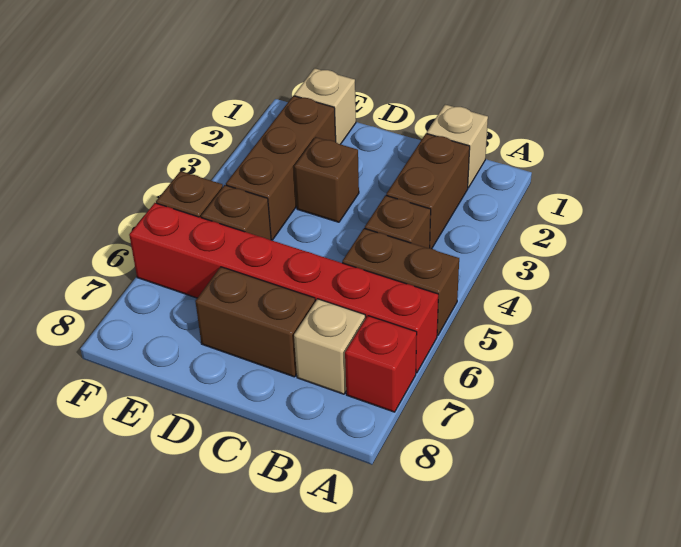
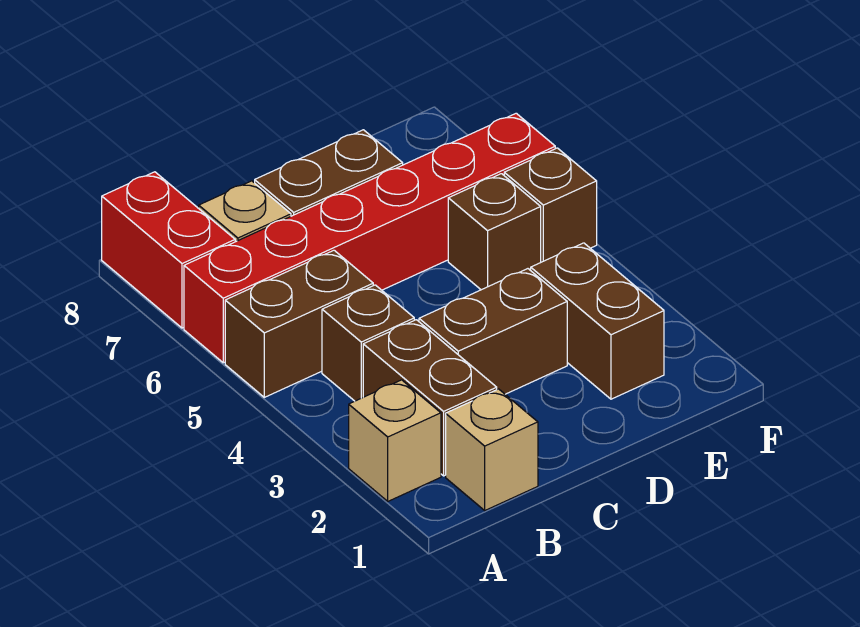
red 1x1 brick [345,316,417,412] -> red 1x2 brick [102,172,235,328]
brown 1x1 brick [294,137,359,222] -> brown 1x2 brick [419,269,567,394]
tan 1x1 brick [294,68,356,144] -> tan 1x1 brick moved to [349,380,441,501]
brown 1x3 brick [226,96,336,240] -> brown 1x2 brick [531,243,664,399]

